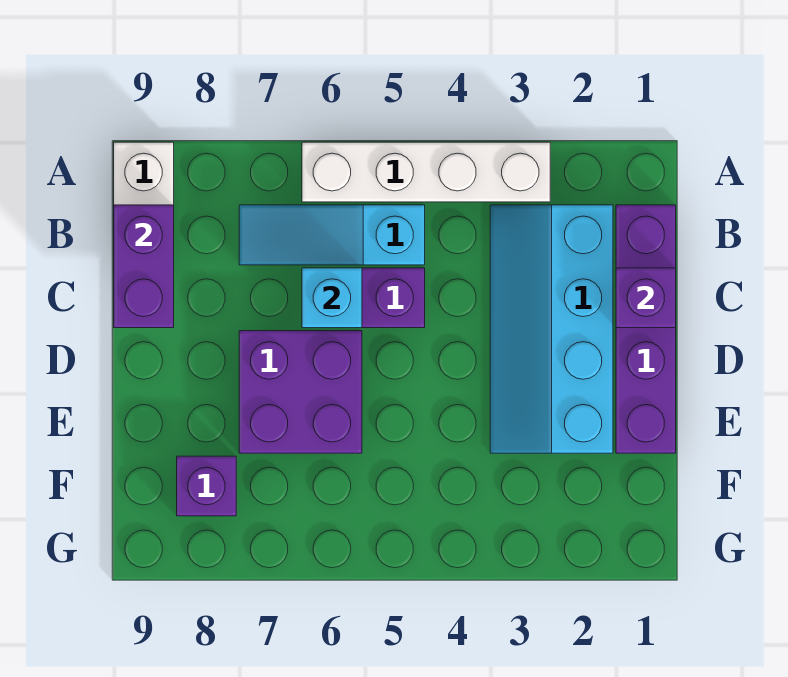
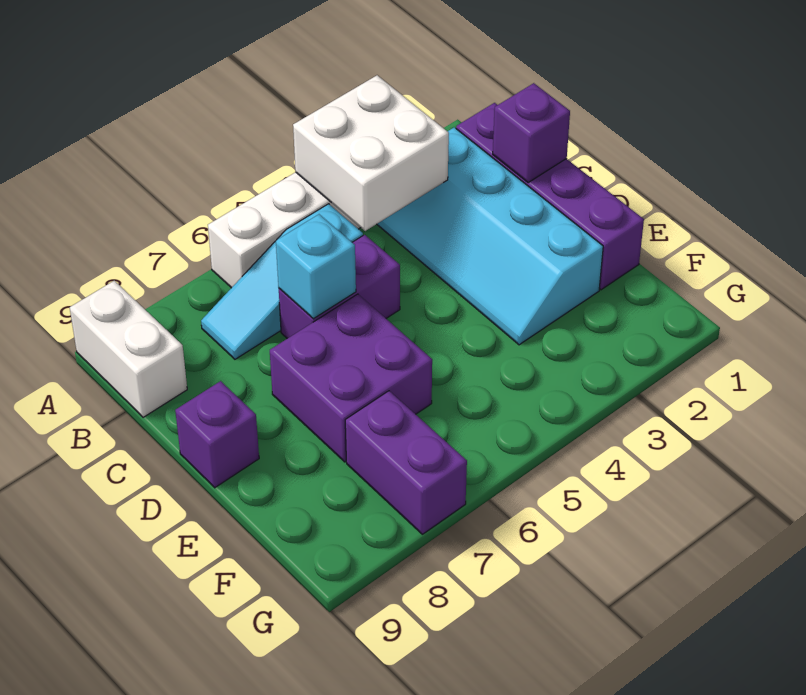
none -> white 2x2 brick [293,75,449,231]
purple 1x2 brick [114,205,174,328] -> purple 1x2 brick moved to [345,391,467,534]
purple 1x1 brick [177,456,236,516] -> purple 1x1 brick moved to [175,381,259,488]

